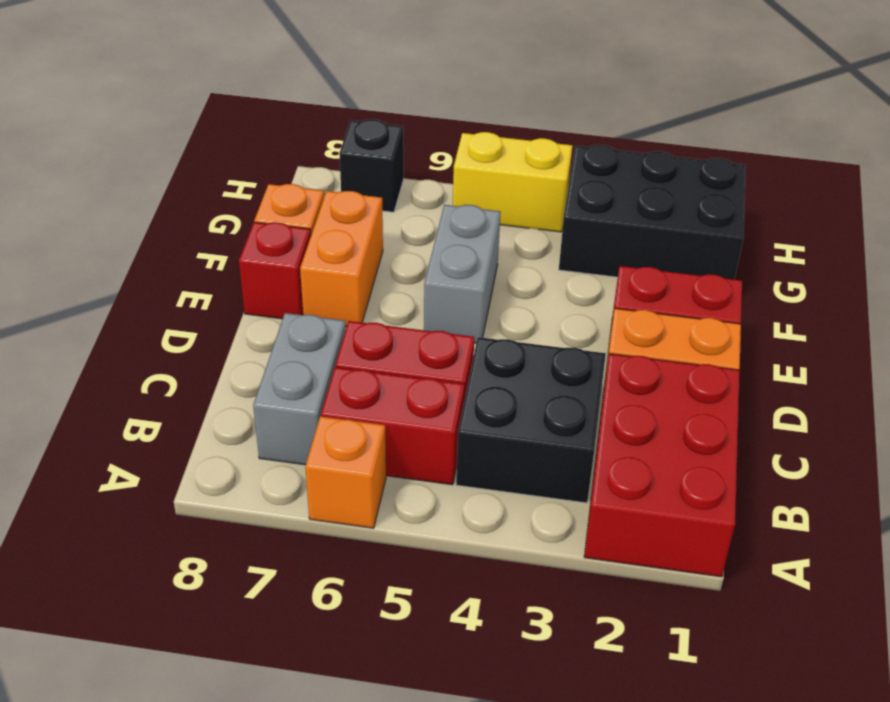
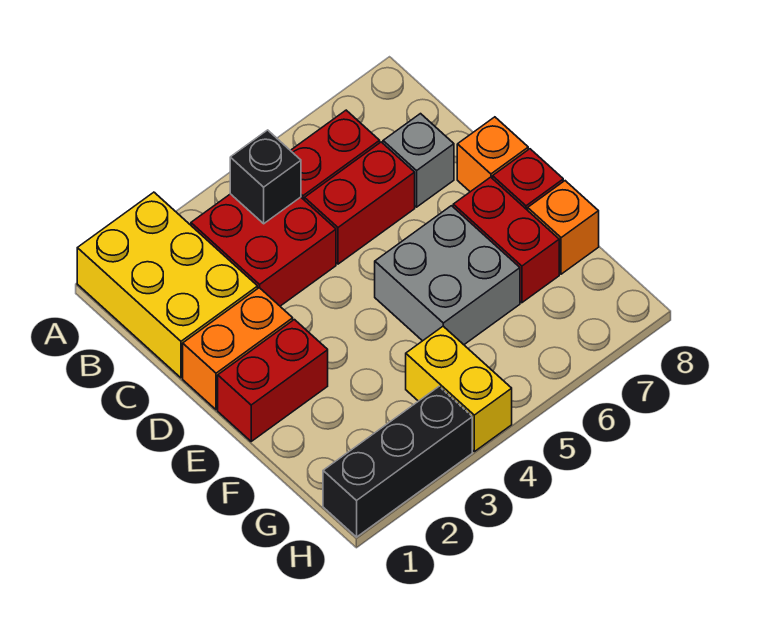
red 2x3 brick [584,354,740,577] -> yellow 2x3 brick [77,192,258,378]
orange 1x1 brick [305,416,386,528] -> orange 1x1 brick moved to [457,117,528,192]
black 2x2 brick [456,337,606,503] -> red 2x2 brick [191,194,336,306]
grey 1x2 brick [253,313,346,465] -> grey 1x1 brick [383,114,454,207]
grey 1x2 brick [424,205,501,343] -> grey 2x2 brick [375,206,520,345]
orange 1x2 brick [300,191,383,327] -> red 1x2 brick [453,177,559,303]
black 2x3 brick [559,145,746,280] -> black 1x3 brick [323,387,472,537]
yellow 1x2 brick [453,132,572,232] -> yellow 1x2 brick turned to [406,326,512,452]
black 1x1 brick [339,119,404,212] -> black 1x1 brick moved to [230,130,301,224]

